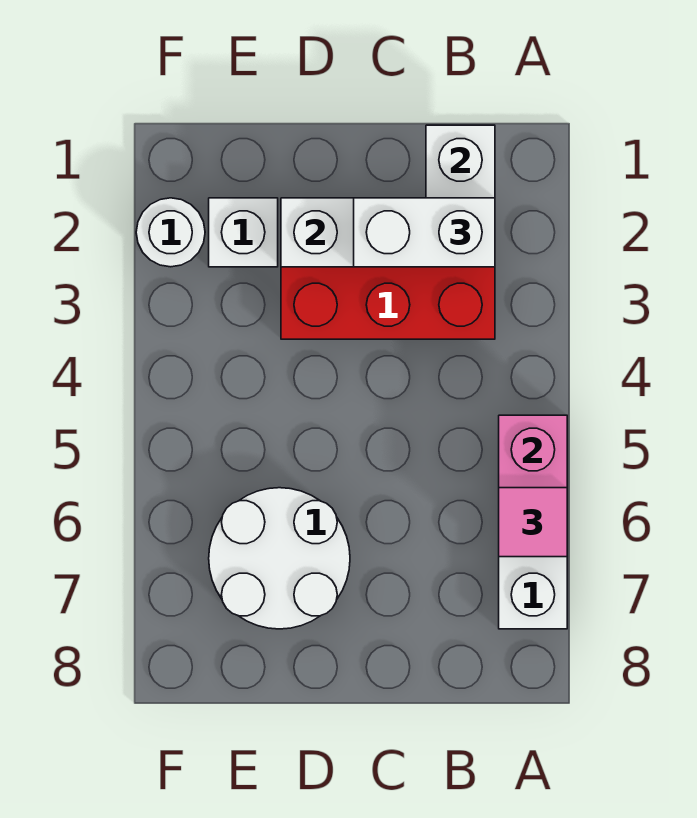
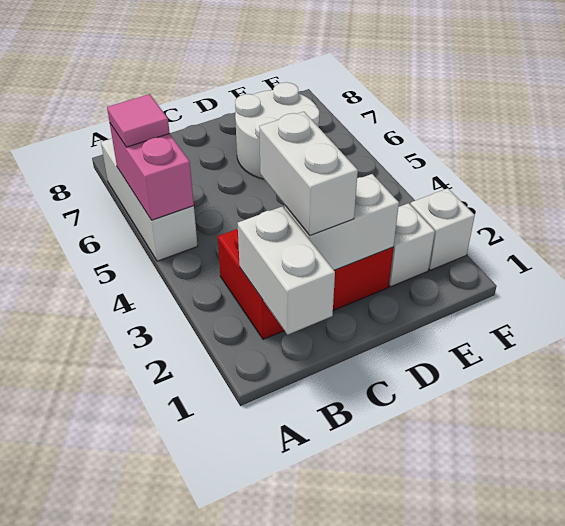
white 1x2 brick [354,198,495,267] -> white 1x2 brick turned to [259,112,358,236]
white 1x1 round brick [136,198,205,267] -> white 1x1 brick [410,188,475,270]

